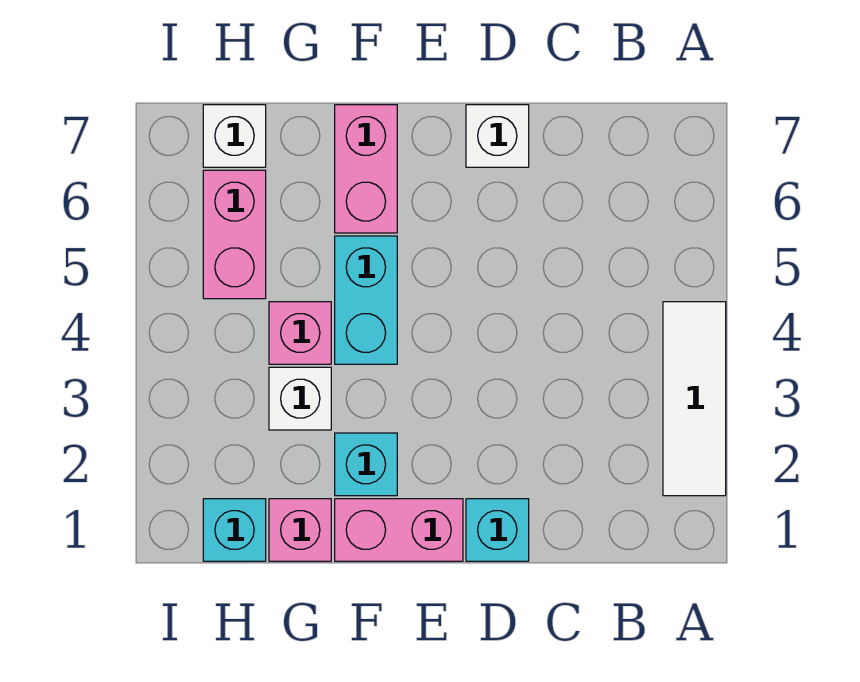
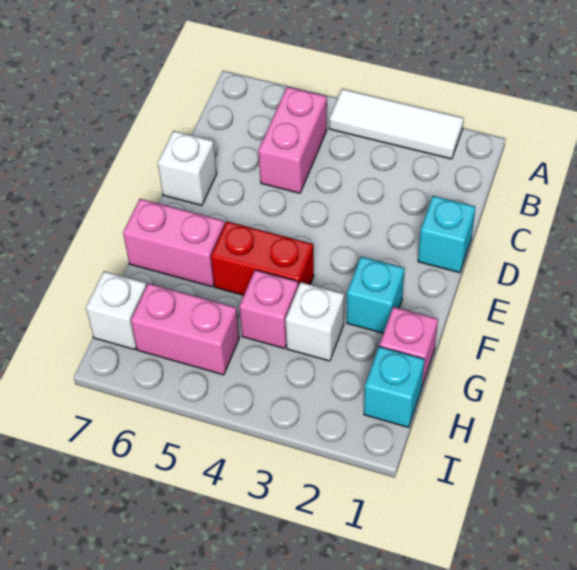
pink 1x2 brick [335,499,463,561] -> pink 1x2 brick moved to [258,87,327,193]
cyan 1x2 brick [335,236,397,364] -> red 1x2 brick [211,222,314,295]

